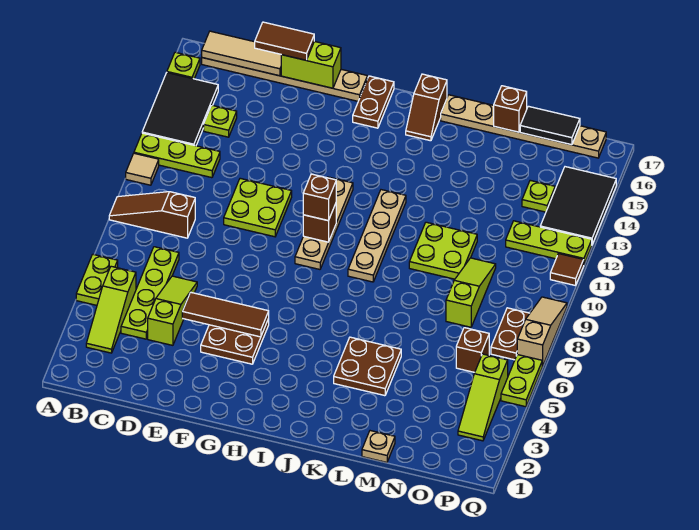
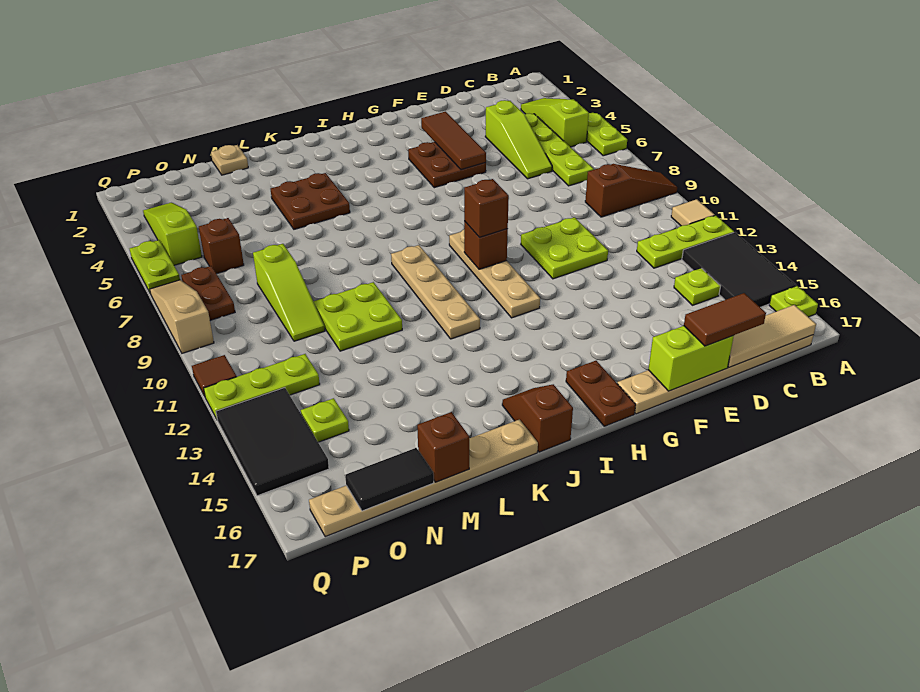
brown 1x3 tile [182,292,269,337] -> brown 1x3 tile turned to [421,112,486,170]
tan 1x3 slope [517,297,567,366] -> tan 1x3 slope turned to [150,280,214,353]

